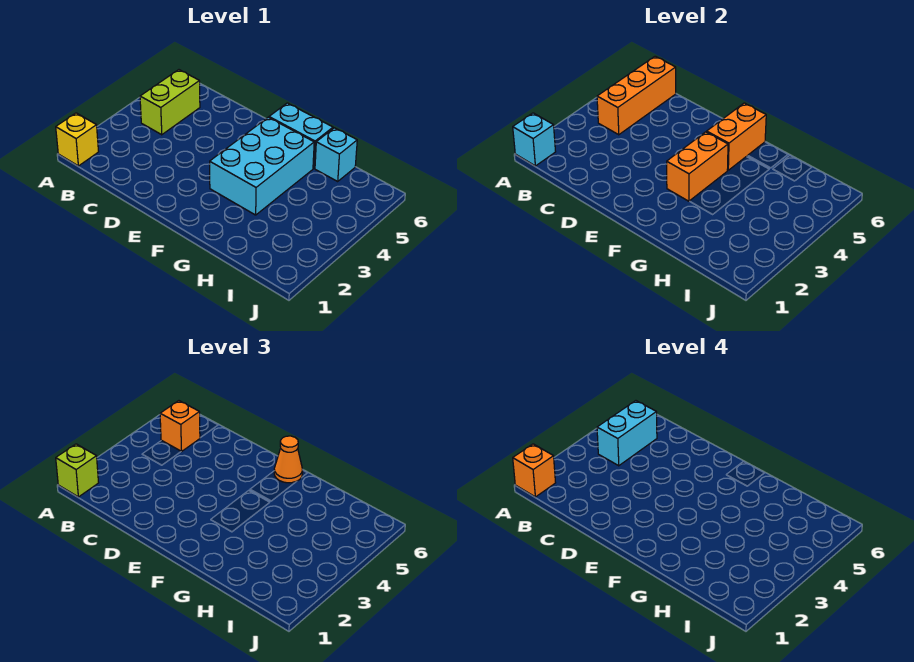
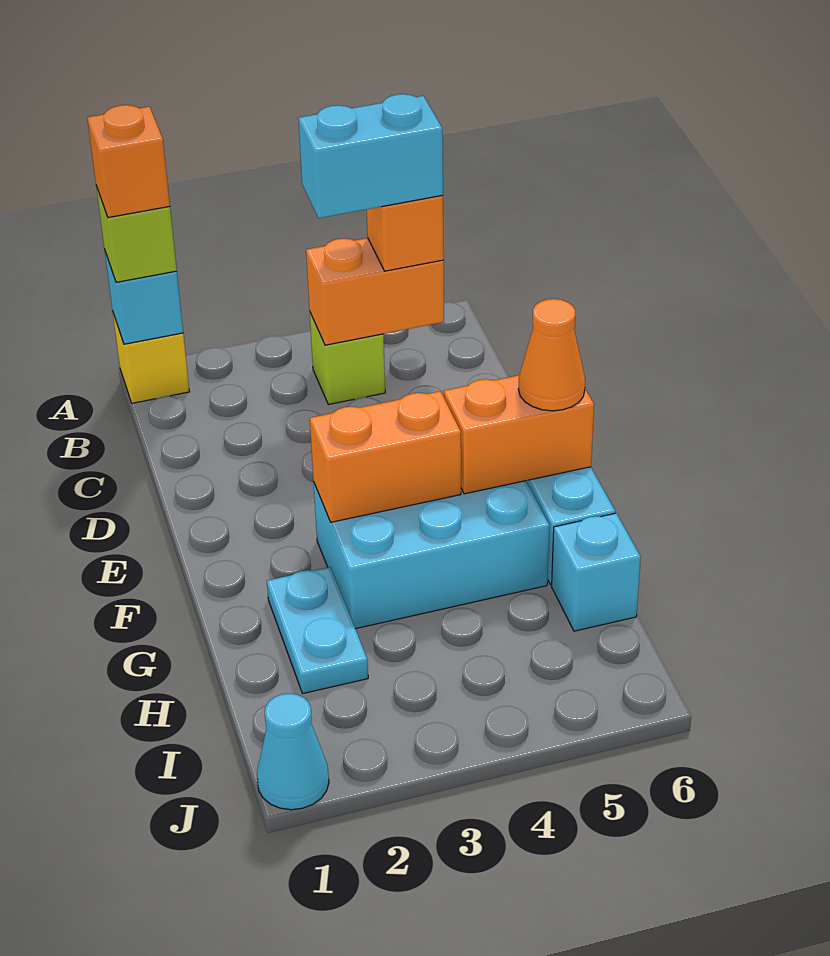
lime 1x2 brick [140,70,200,135] -> lime 1x1 brick [310,313,385,405]
orange 1x3 brick [597,56,676,135] -> orange 1x2 brick [306,238,444,345]
none -> cyan 1x2 plate [267,567,368,693]
none -> cyan 1x1 cone [257,694,329,810]

